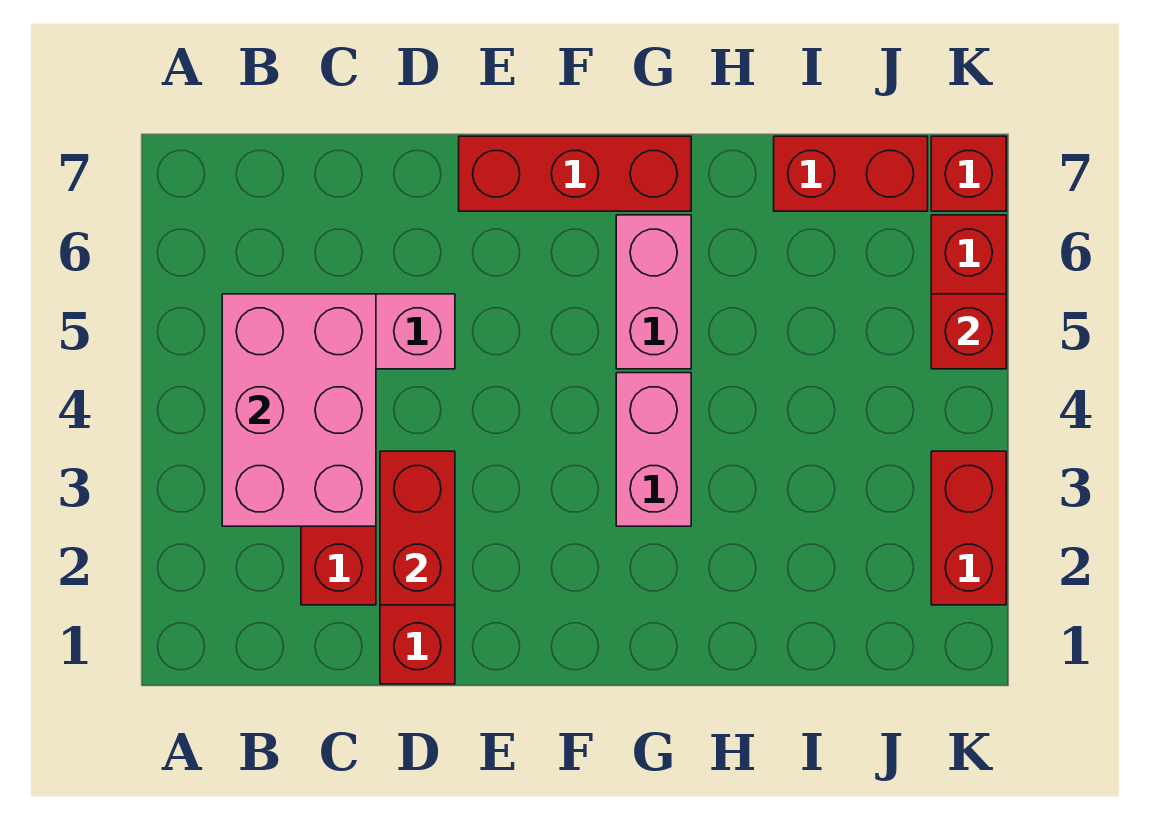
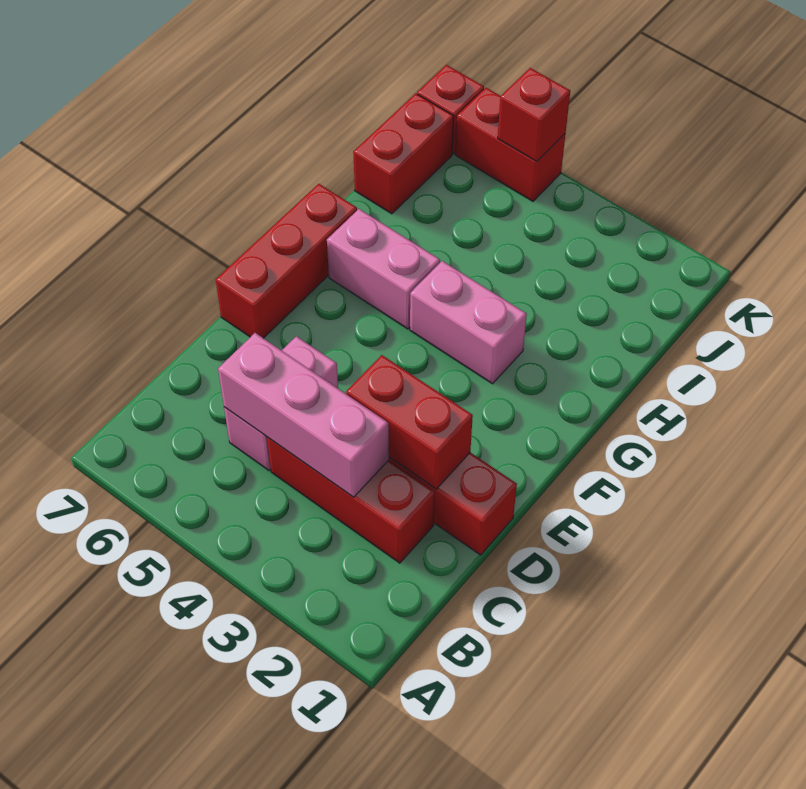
pink 2x3 brick [222,294,376,526] -> pink 1x3 brick [218,333,389,497]
red 1x2 brick [931,451,1006,605] -> none

